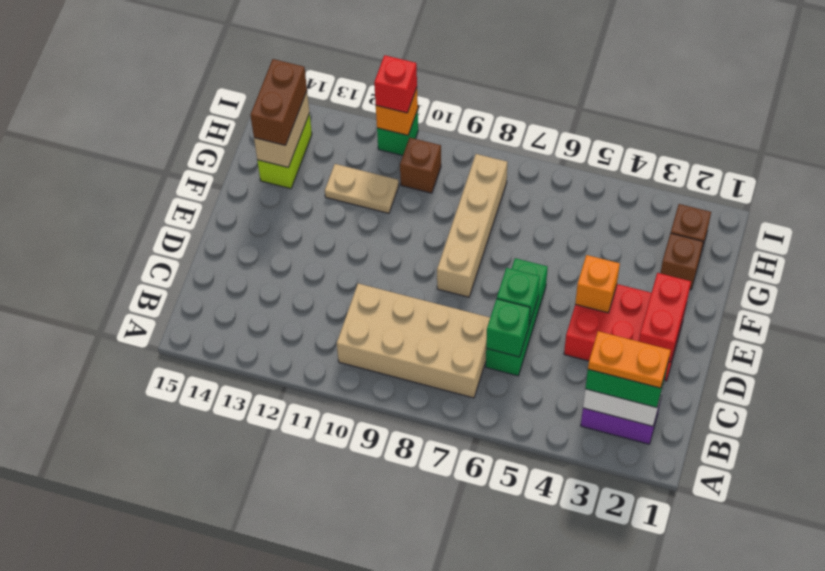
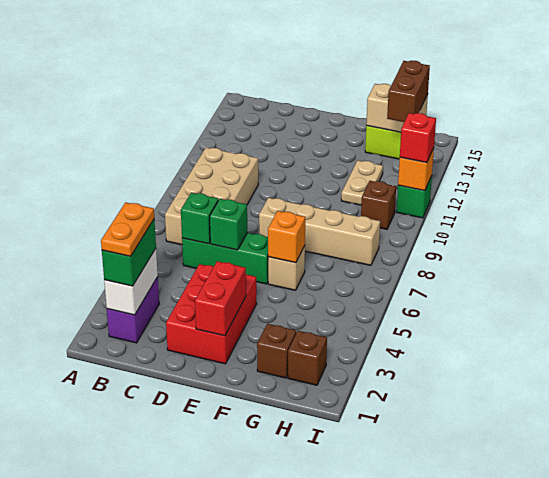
red 1x2 brick [639,273,691,362] -> red 1x2 brick turned to [195,261,246,336]
orange 1x1 brick [575,255,620,313] -> orange 1x1 brick moved to [268,211,305,263]
none -> tan 1x1 brick [268,246,305,290]
brown 1x2 brick [250,59,307,145] -> brown 1x2 brick turned to [387,61,430,122]

